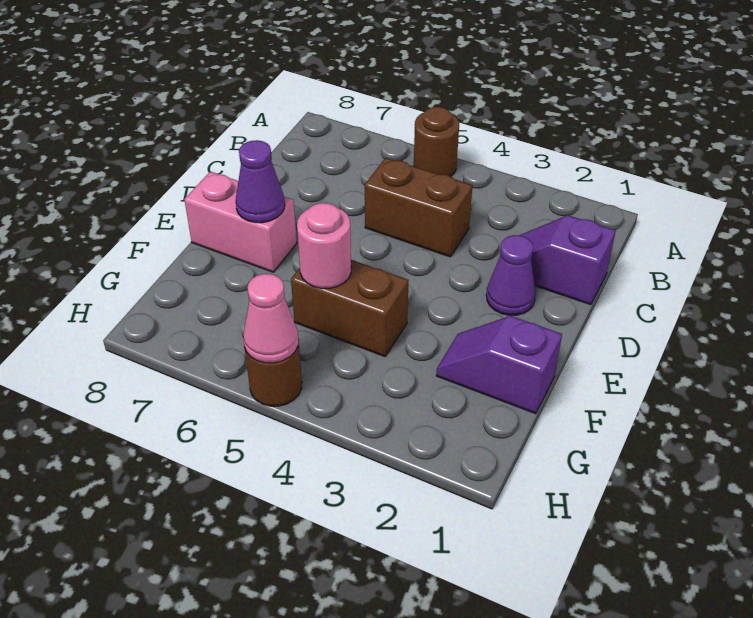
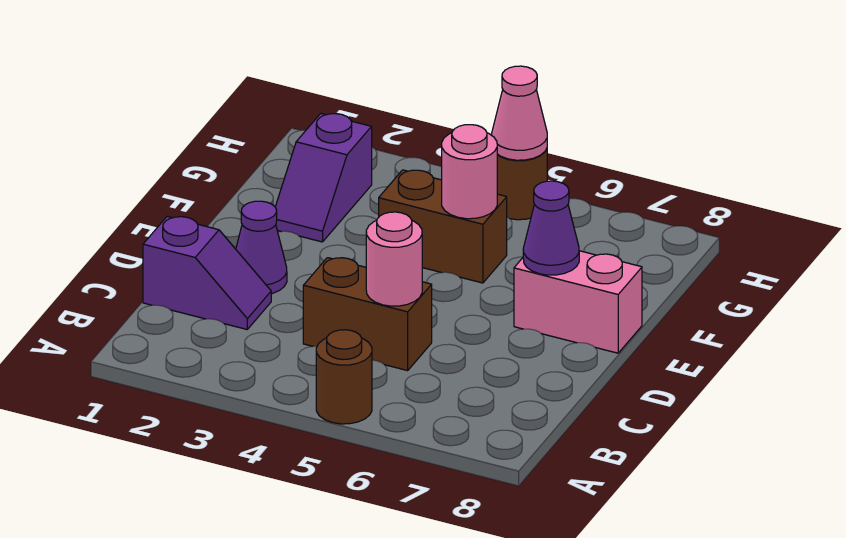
none -> pink 1x1 round brick [366,212,422,306]
purple 1x2 slope [436,316,562,414] -> purple 1x2 slope turned to [275,114,372,242]

